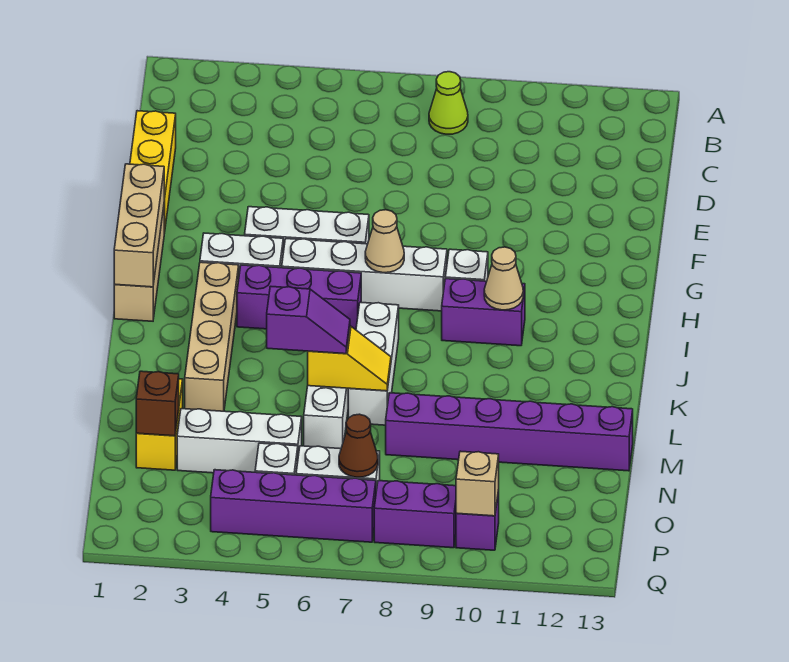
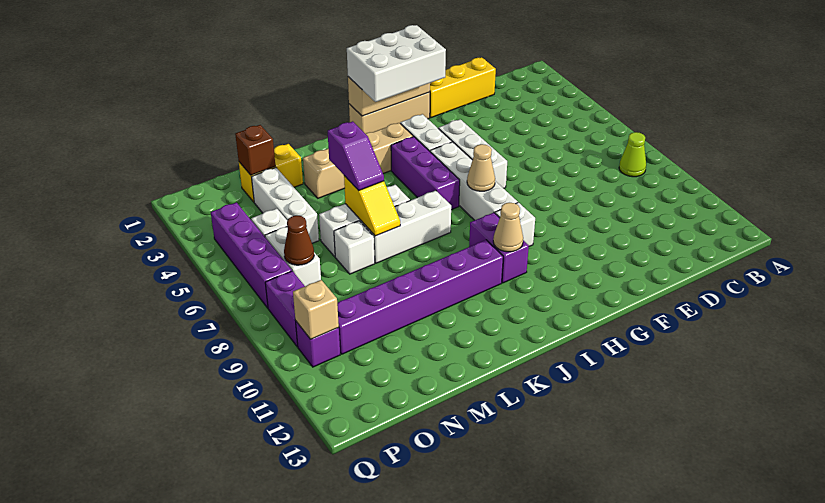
none -> white 2x3 brick [347,25,446,102]
none -> white 1x1 brick [334,221,375,274]
purple 1x6 brick [386,393,633,471] -> purple 1x6 brick turned to [337,240,503,354]

